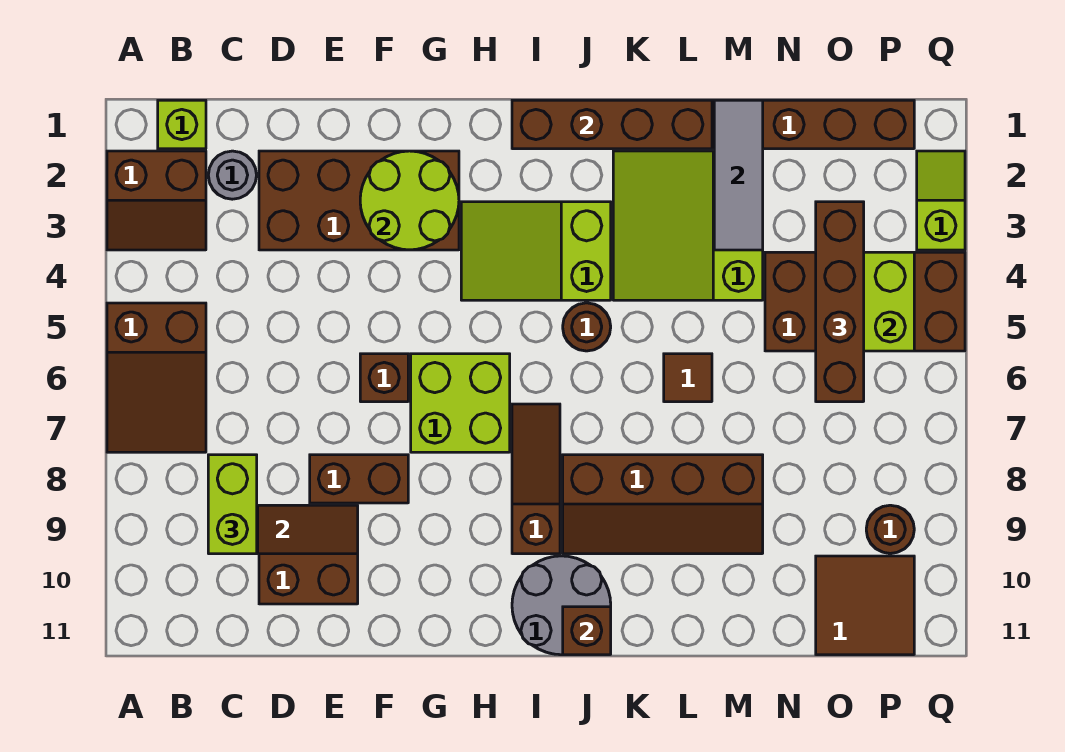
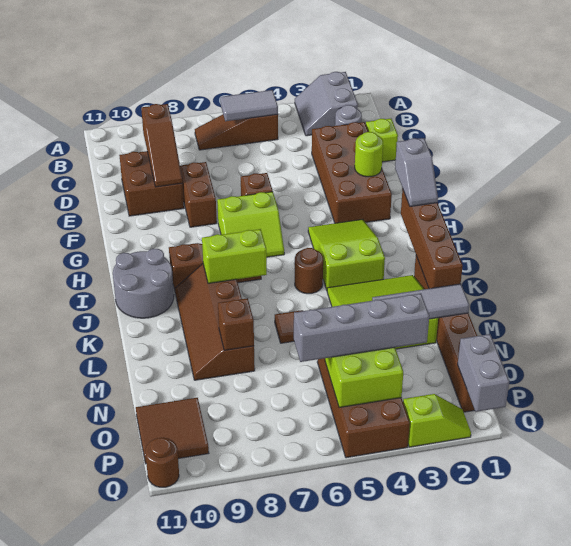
brown 2x2 slope [107,151,206,250] -> grey 2x2 slope [295,72,358,136]
brown 2x3 slope [107,303,206,452] -> brown 1x3 slope [195,114,278,150]
lime 1x1 brick [158,100,206,149] -> lime 1x1 brick moved to [366,119,398,162]
none -> grey 1x2 tile [220,90,278,121]
lime 1x2 brick [208,455,257,554] -> lime 1x2 brick moved to [202,229,267,283]
lime 2x2 round brick [360,151,459,250] -> lime 1x1 round brick [355,132,383,177]
lime 2x2 brick [411,354,510,452] -> lime 2x2 slope [217,192,284,257]
none -> grey 1x2 slope [395,138,438,207]
brown 1x1 brick [563,607,611,655] -> brown 1x1 brick moved to [218,298,254,350]
brown 1x4 brick [816,202,864,402] -> grey 1x4 brick [294,293,429,362]
none -> grey 1x2 brick [458,334,509,412]
brown 1x1 round brick [866,505,914,553] -> brown 1x1 round brick moved to [145,438,179,487]

